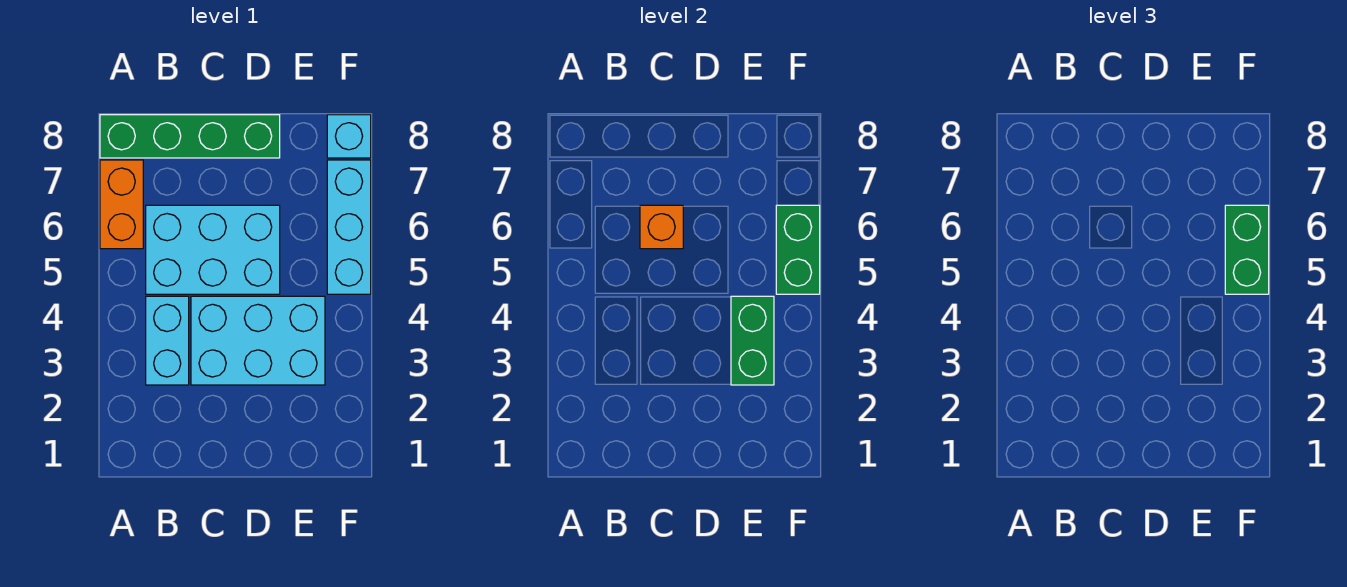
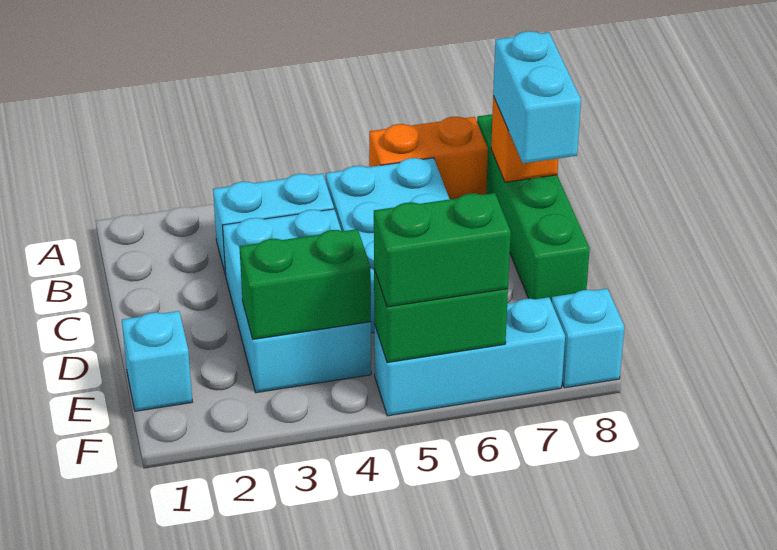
none -> cyan 1x2 brick [493,31,581,163]
orange 1x1 brick [640,205,683,249] -> orange 1x1 brick moved to [491,96,559,182]
none -> cyan 1x1 brick [122,311,192,411]

